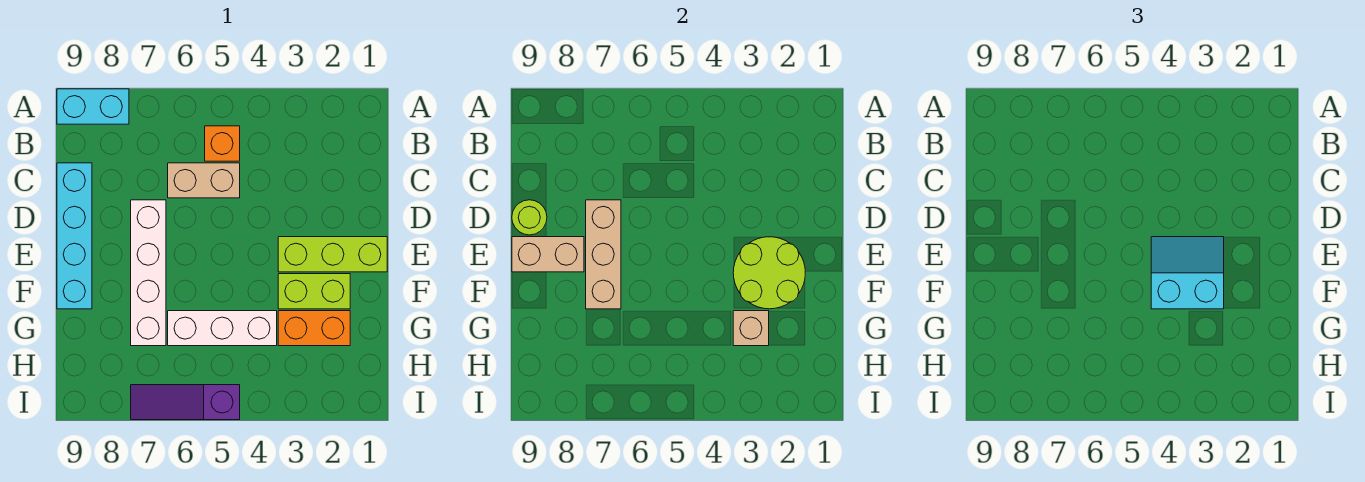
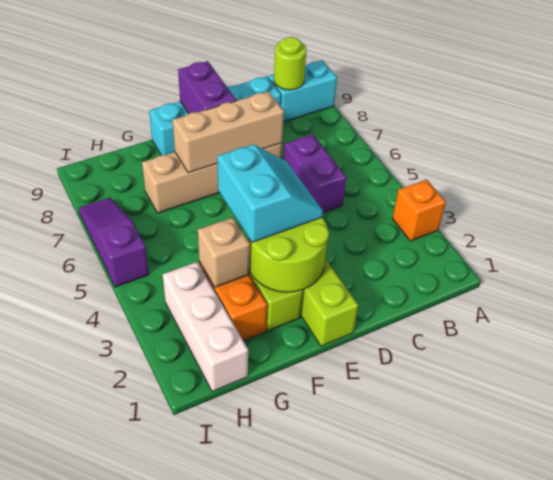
cyan 1x2 brick [57,89,129,124] -> cyan 1x2 brick turned to [268,60,337,122]
orange 1x1 brick [205,126,240,161] -> orange 1x1 brick moved to [392,180,446,241]
tan 1x2 brick [168,163,240,198] -> purple 1x2 brick [283,135,346,213]
white 1x4 brick [131,200,166,346] -> tan 1x4 brick [142,143,282,213]
lime 1x1 round brick [512,200,547,235] -> lime 1x1 round brick moved to [274,37,306,90]
tan 1x2 brick [512,237,584,272] -> purple 1x2 brick [178,61,236,114]
white 1x3 brick [168,311,277,346] -> white 1x3 brick moved to [163,262,248,392]

